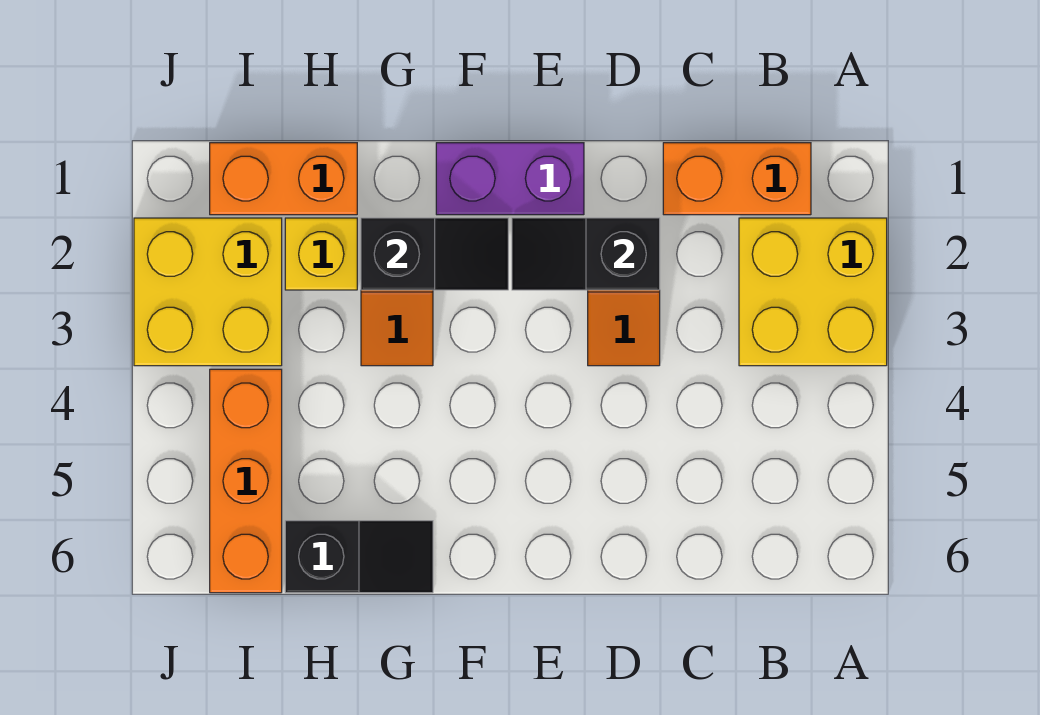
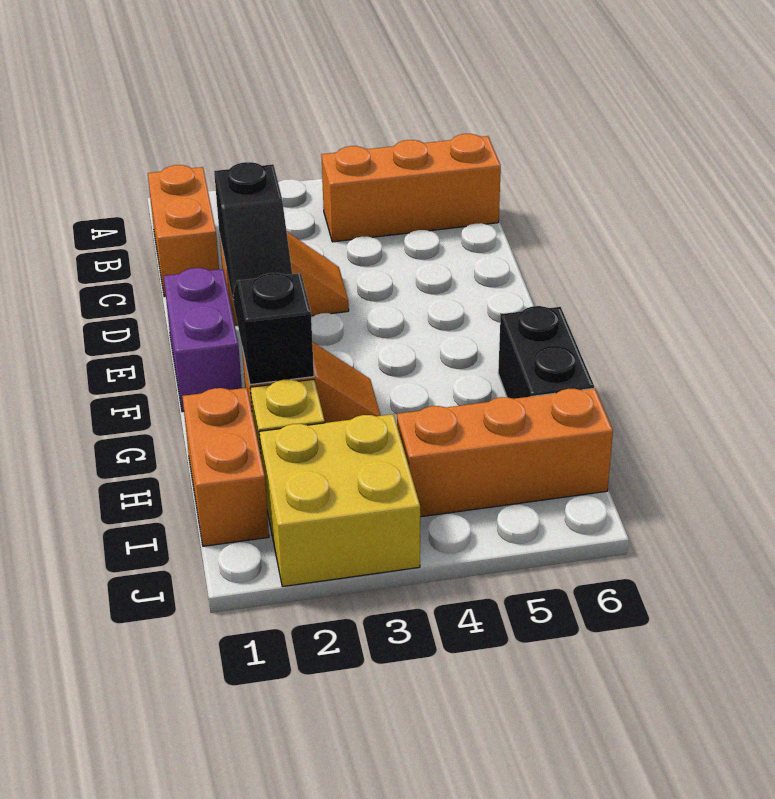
yellow 2x2 brick [739,218,887,366] -> none
none -> orange 1x3 brick [321,134,501,242]
black 1x2 slope [285,521,433,593] -> black 1x2 brick [498,306,594,399]

